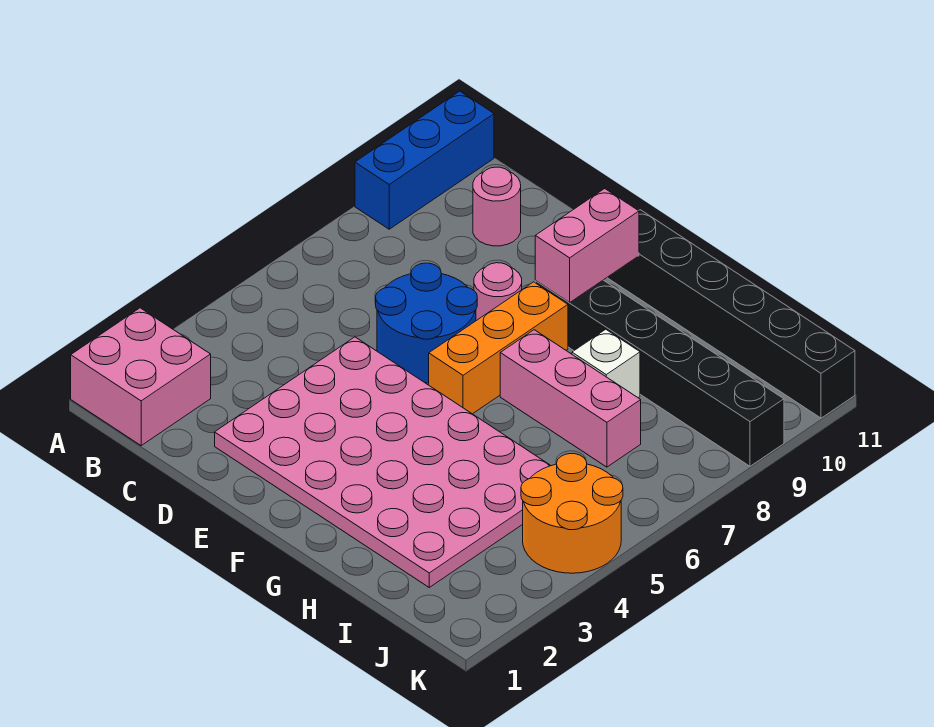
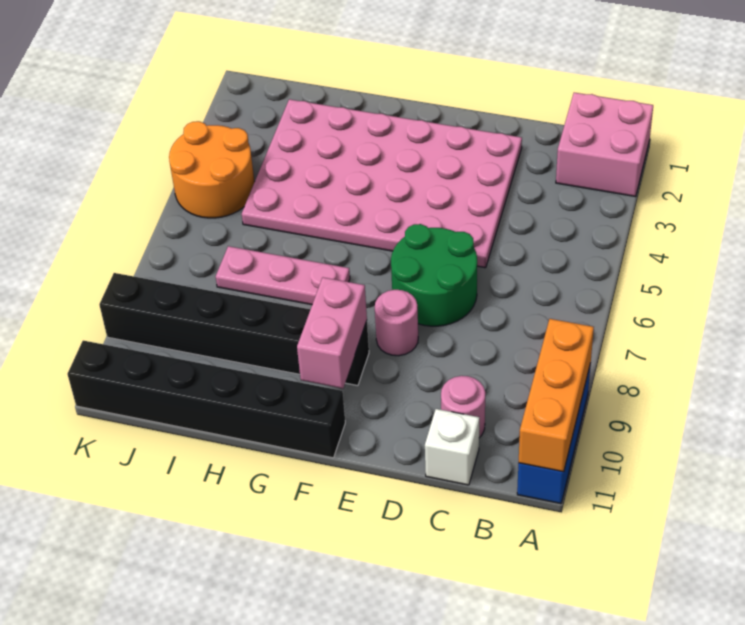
blue 2x2 round brick [376,263,477,383] -> green 2x2 round brick [391,224,477,326]
orange 1x3 brick [429,282,568,414] -> orange 1x3 brick moved to [519,319,594,472]
pink 1x3 brick [500,330,641,467] -> pink 1x3 plate [216,246,350,305]
white 1x1 brick [572,329,640,398] -> white 1x1 brick moved to [425,409,479,485]

